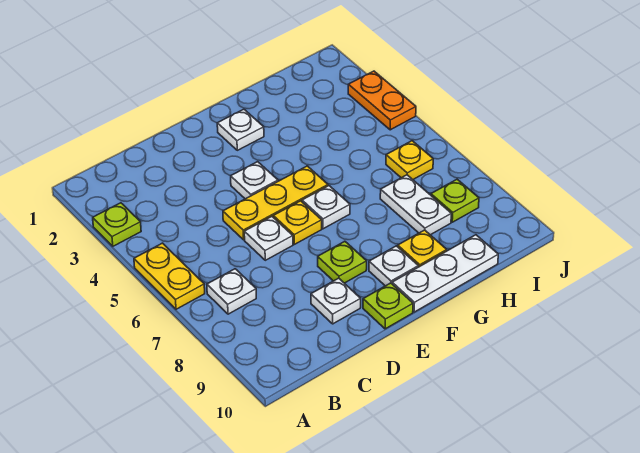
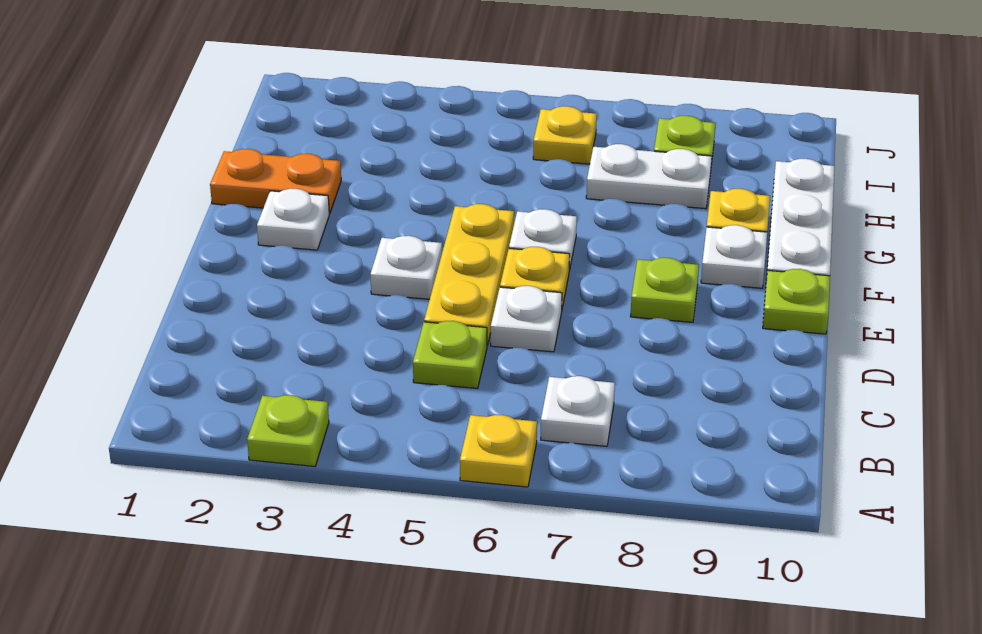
yellow 1x2 plate [134,243,205,309] -> yellow 1x1 plate [460,415,537,487]
none -> lime 1x1 plate [413,321,487,389]
white 1x1 plate [311,278,361,324] -> none
orange 1x2 plate [348,71,416,130] -> orange 1x2 plate moved to [210,149,341,214]

